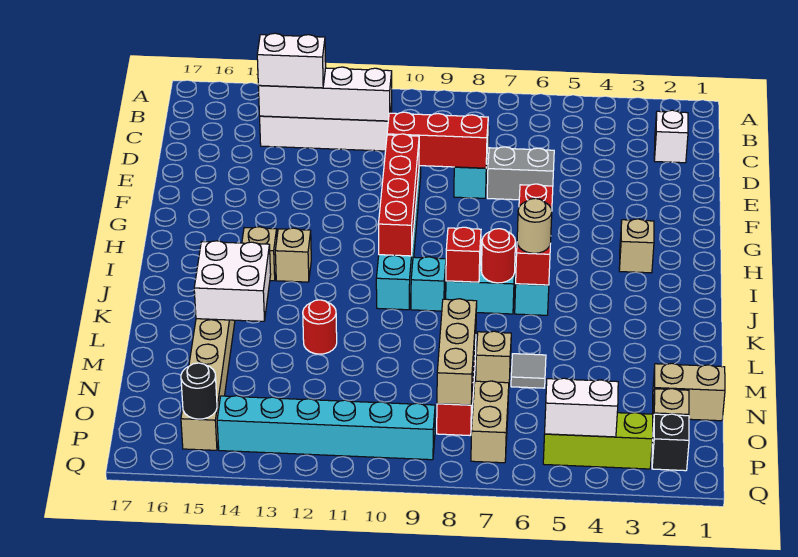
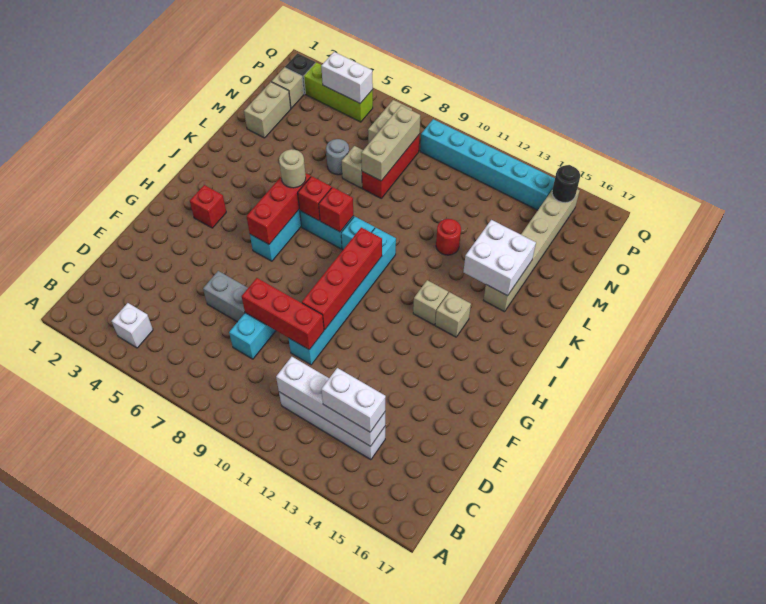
white 1x1 brick [654,110,688,163] -> white 1x1 brick moved to [112,303,153,348]
tan 1x1 brick [619,219,654,273] -> red 1x1 brick [190,185,226,228]
red 1x1 round brick [481,229,515,283] -> red 1x1 brick [298,176,332,221]
grey 1x1 tile [511,354,546,388] -> grey 1x1 round brick [326,139,349,175]
tan 1x2 brick [653,363,725,421] -> tan 1x2 brick turned to [244,82,291,138]

